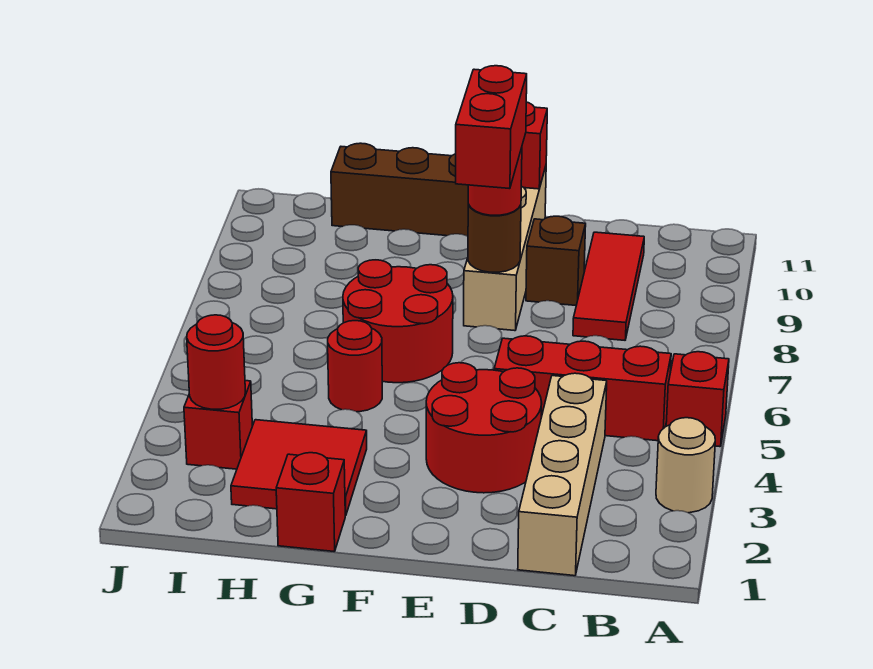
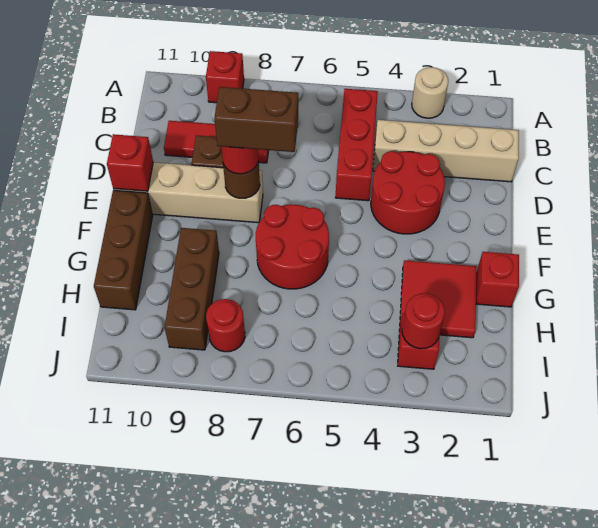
red 1x1 brick [666,352,729,447] -> red 1x1 brick moved to [206,51,244,103]
red 1x2 brick [456,66,527,189] -> brown 1x2 brick [214,87,298,152]
red 1x1 round brick [328,321,382,412] -> red 1x1 round brick moved to [206,299,245,352]
none -> brown 1x3 brick [165,228,219,350]

